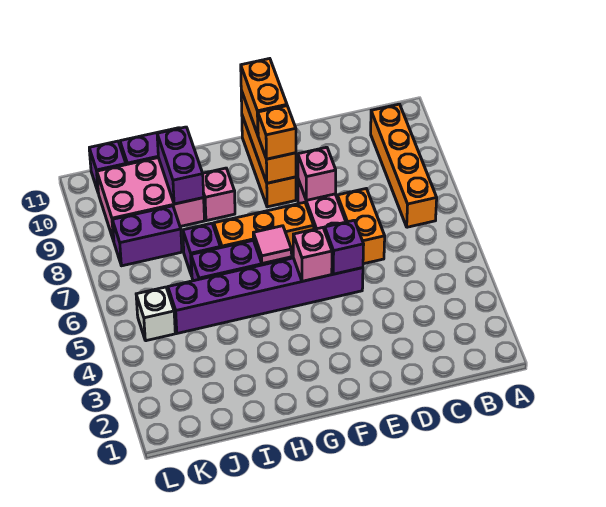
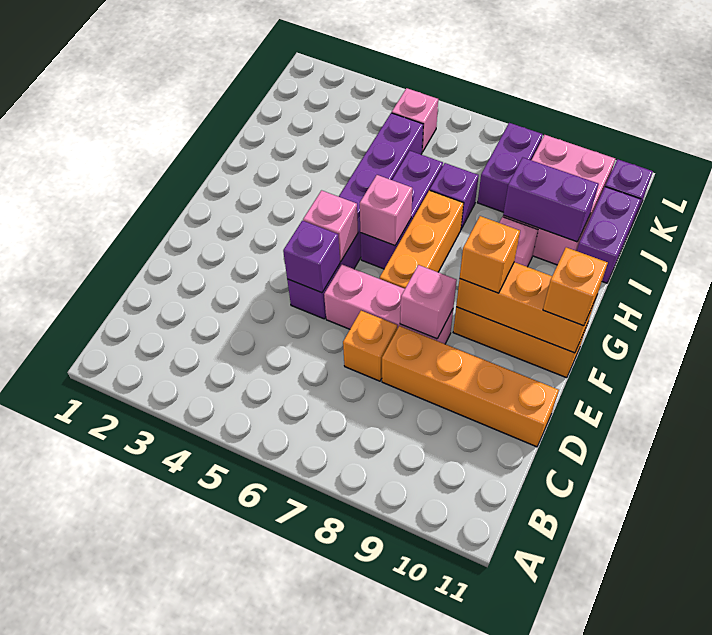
orange 1x4 brick [371,104,437,227] -> orange 1x4 brick moved to [382,326,559,447]
orange 1x2 brick [337,189,385,264] -> orange 1x1 brick [343,311,397,381]
orange 1x2 brick [241,59,287,134] -> orange 1x1 brick [543,247,608,326]
pink 1x1 tile [253,226,292,264] -> pink 1x1 brick [360,175,412,246]
white 1x1 brick [136,287,175,341] -> pink 1x1 brick [392,88,438,152]

